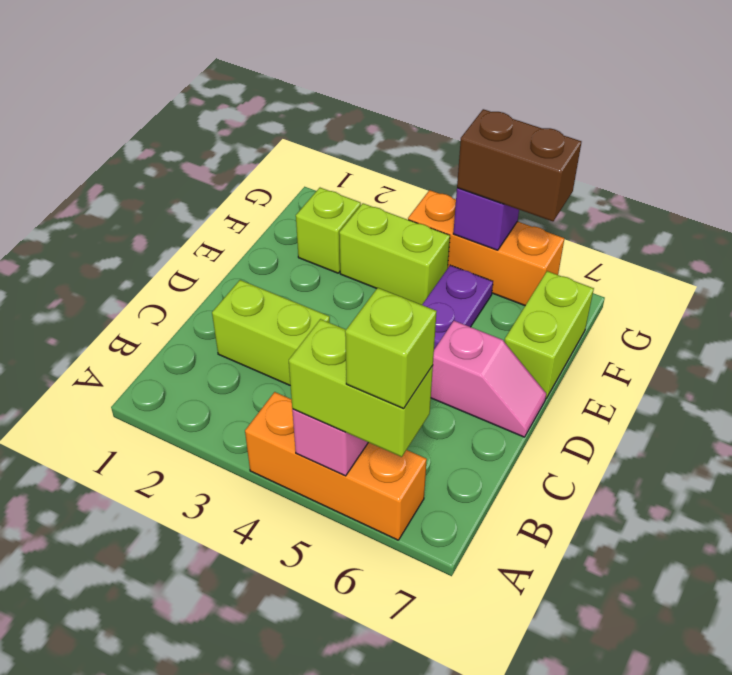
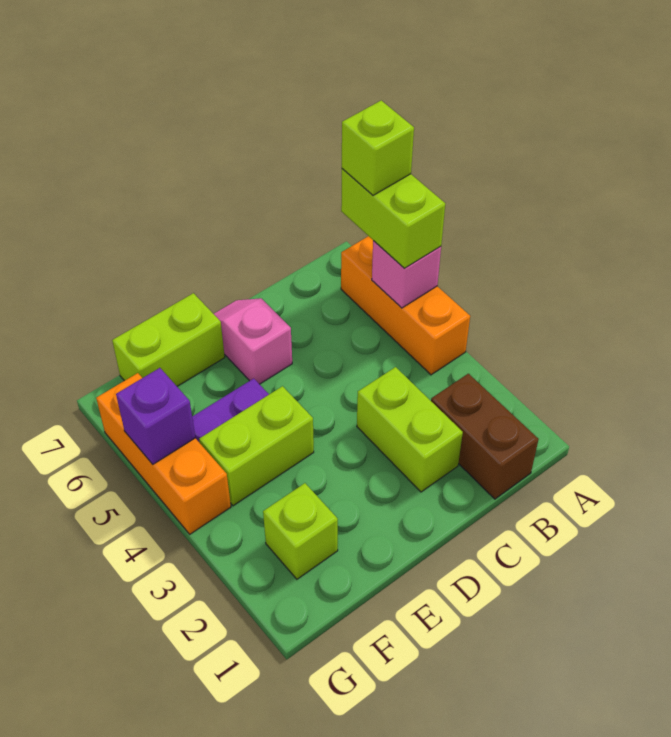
lime 1x2 brick [339,203,450,305] -> lime 1x2 brick turned to [199,386,314,506]
brown 1x2 brick [457,109,581,221] -> brown 1x2 brick moved to [431,374,539,499]

